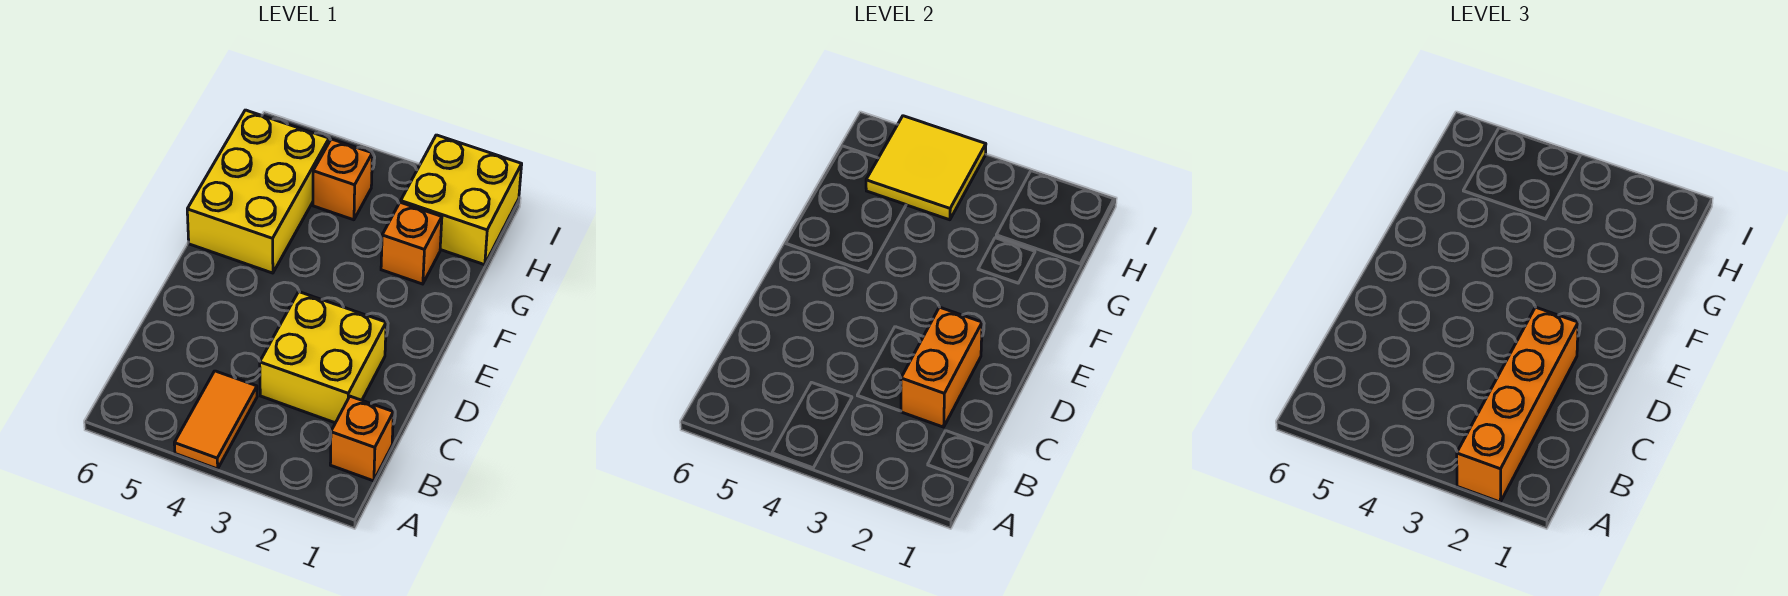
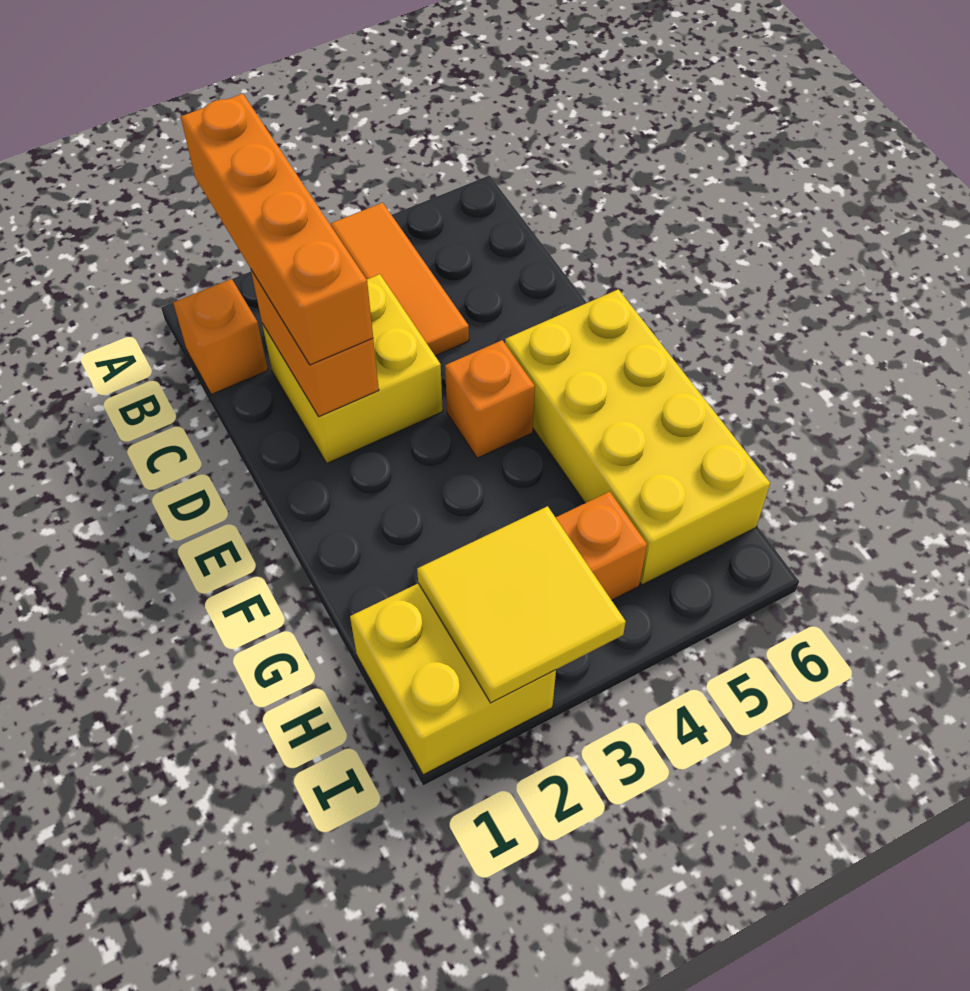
orange 1x2 tile [174,371,257,469] -> orange 1x3 tile [331,203,469,356]
yellow 2x3 brick [187,110,329,273] -> yellow 2x4 brick [505,289,770,585]
orange 1x1 brick [381,202,442,284] -> orange 1x1 brick moved to [445,340,535,458]
yellow 2x2 tile [866,116,986,220] -> yellow 2x2 tile moved to [417,506,626,703]

